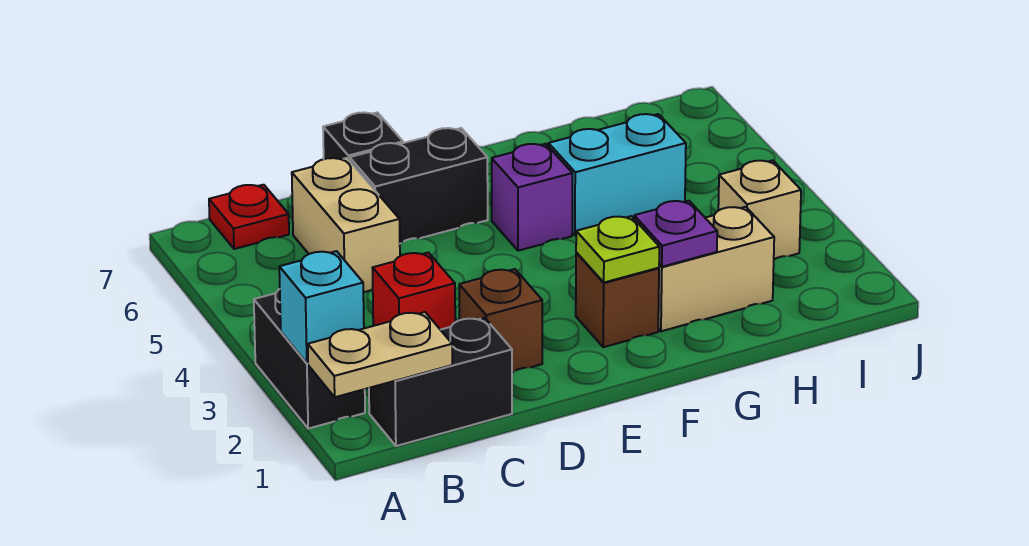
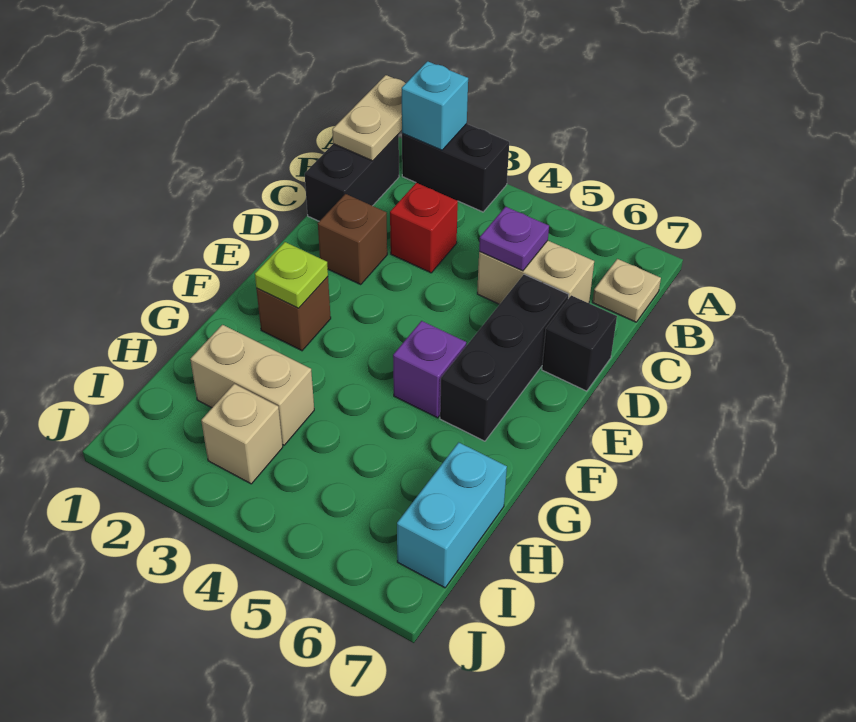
red 1x1 plate [209,185,289,249] -> tan 1x1 plate [593,259,661,322]
black 1x2 brick [350,128,488,243] -> black 1x3 brick [440,274,569,441]
tan 1x2 brick [658,207,774,331] -> tan 1x2 brick turned to [190,325,314,445]
purple 1x1 plate [634,201,717,267] -> purple 1x1 plate moved to [479,207,549,271]
cyan 1x2 brick [548,114,686,235] -> cyan 1x2 brick moved to [397,442,507,588]

